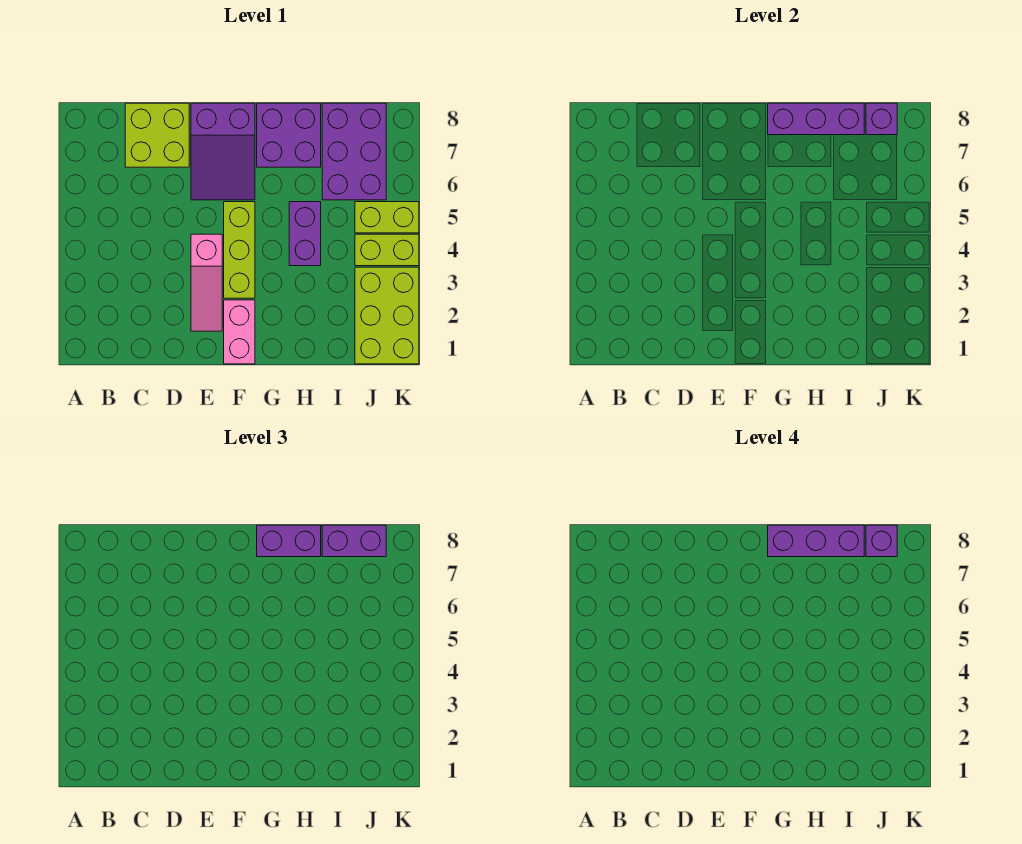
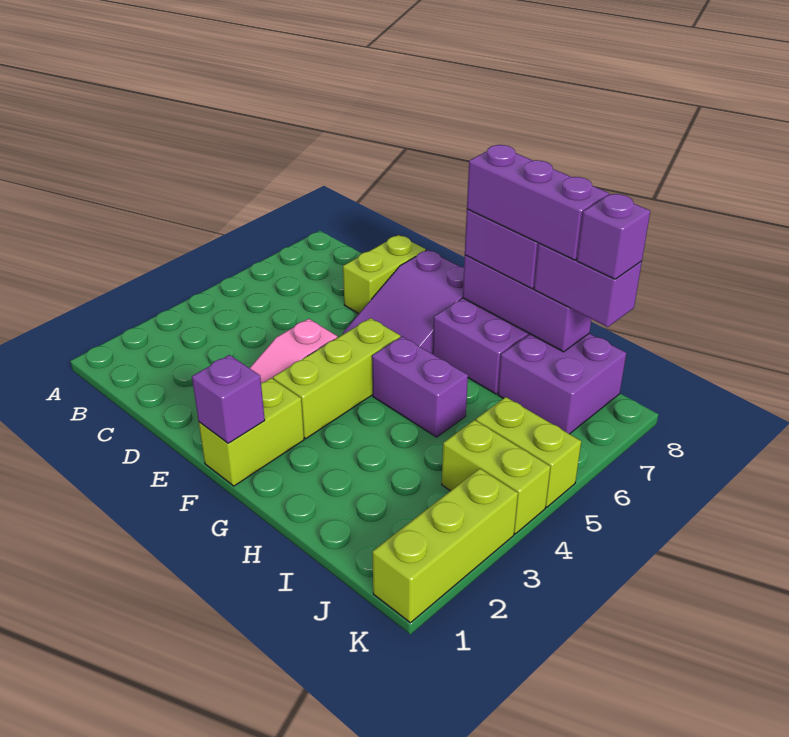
lime 2x2 brick [125,103,189,167] -> lime 1x2 brick [343,235,426,314]
pink 1x2 brick [224,300,255,364] -> lime 1x2 brick [199,378,304,486]
purple 1x2 brick [289,202,321,266] -> purple 1x2 brick turned to [372,337,468,437]
purple 2x3 brick [322,103,386,200] -> purple 2x2 brick [498,334,626,434]
lime 2x3 brick [355,267,419,364] -> lime 1x3 brick [372,469,518,623]
purple 1x1 brick [866,103,897,135] -> purple 1x1 brick moved to [192,355,265,443]

